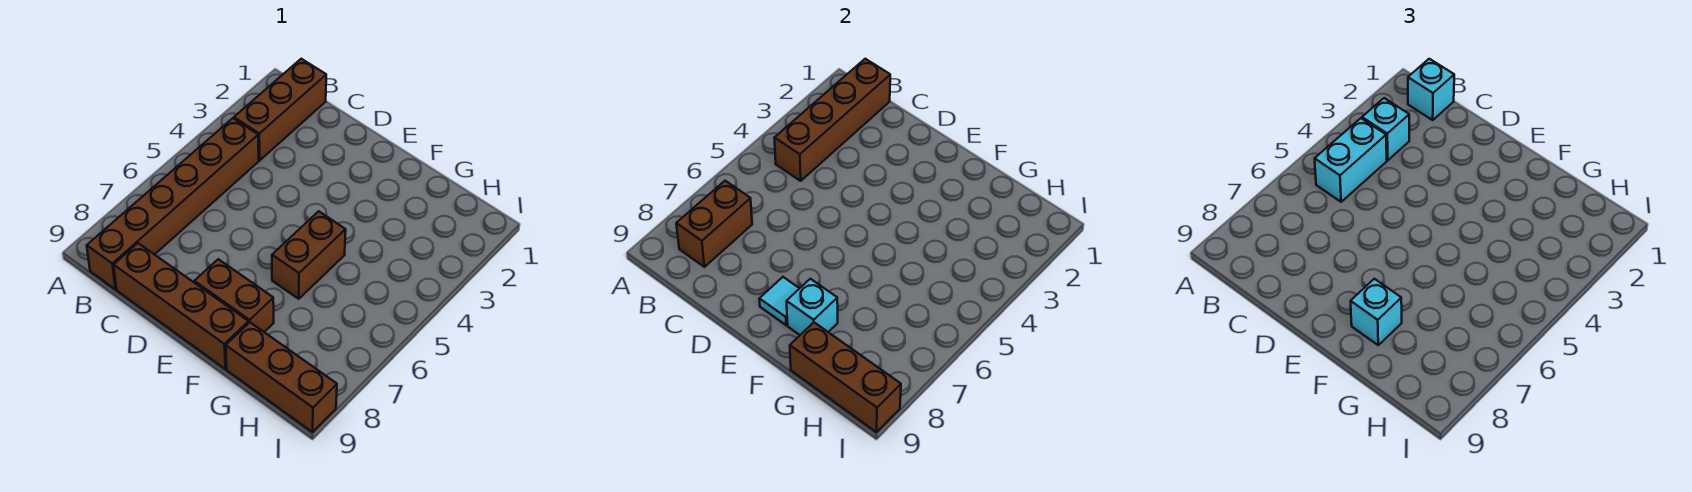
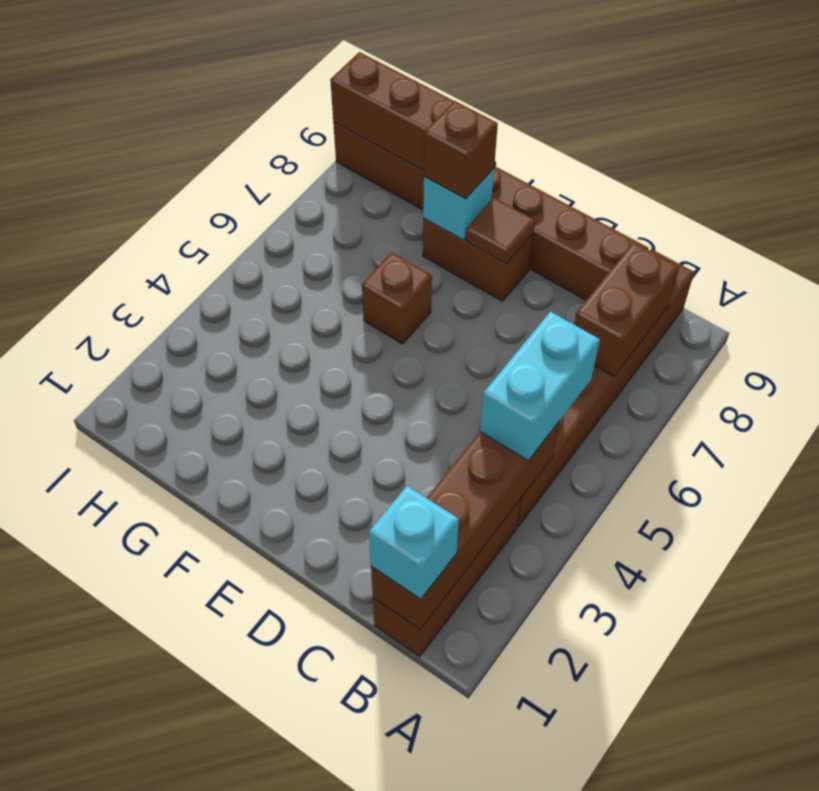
cyan 1x1 brick [1362,98,1409,160] -> none
cyan 1x1 tile [759,277,800,325] -> brown 1x1 tile [465,198,535,264]
brown 1x2 brick [272,211,346,299] -> brown 1x1 brick [362,252,432,344]
cyan 1x1 brick [1351,279,1402,345] -> brown 1x1 brick [424,101,498,199]

